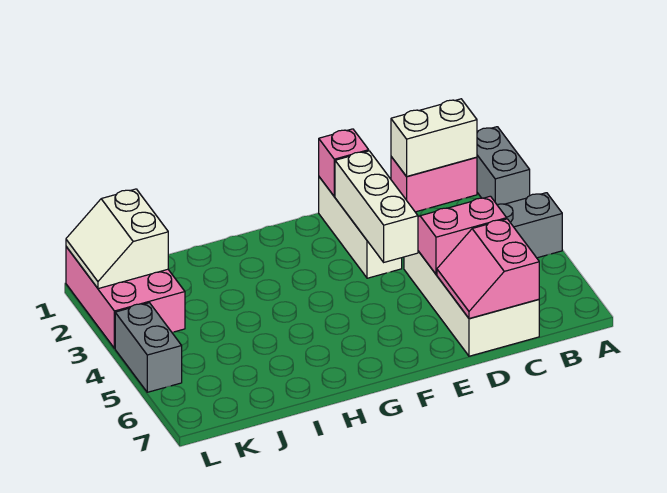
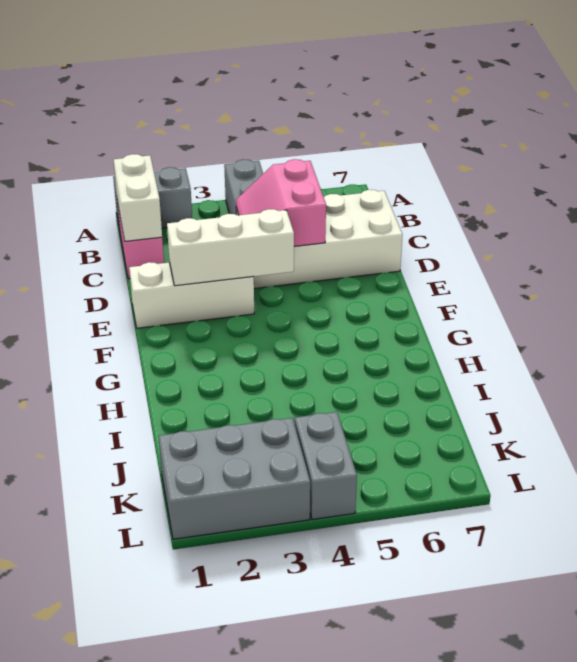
pink 2x2 slope [437,219,539,319] -> none
pink 1x1 brick [319,129,369,197] -> none
pink 2x3 brick [66,247,185,348] -> grey 2x3 brick [159,418,310,539]
white 2x2 slope [66,189,168,289] -> none
grey 1x2 brick [115,303,182,392] -> grey 1x2 brick turned to [295,412,357,519]

